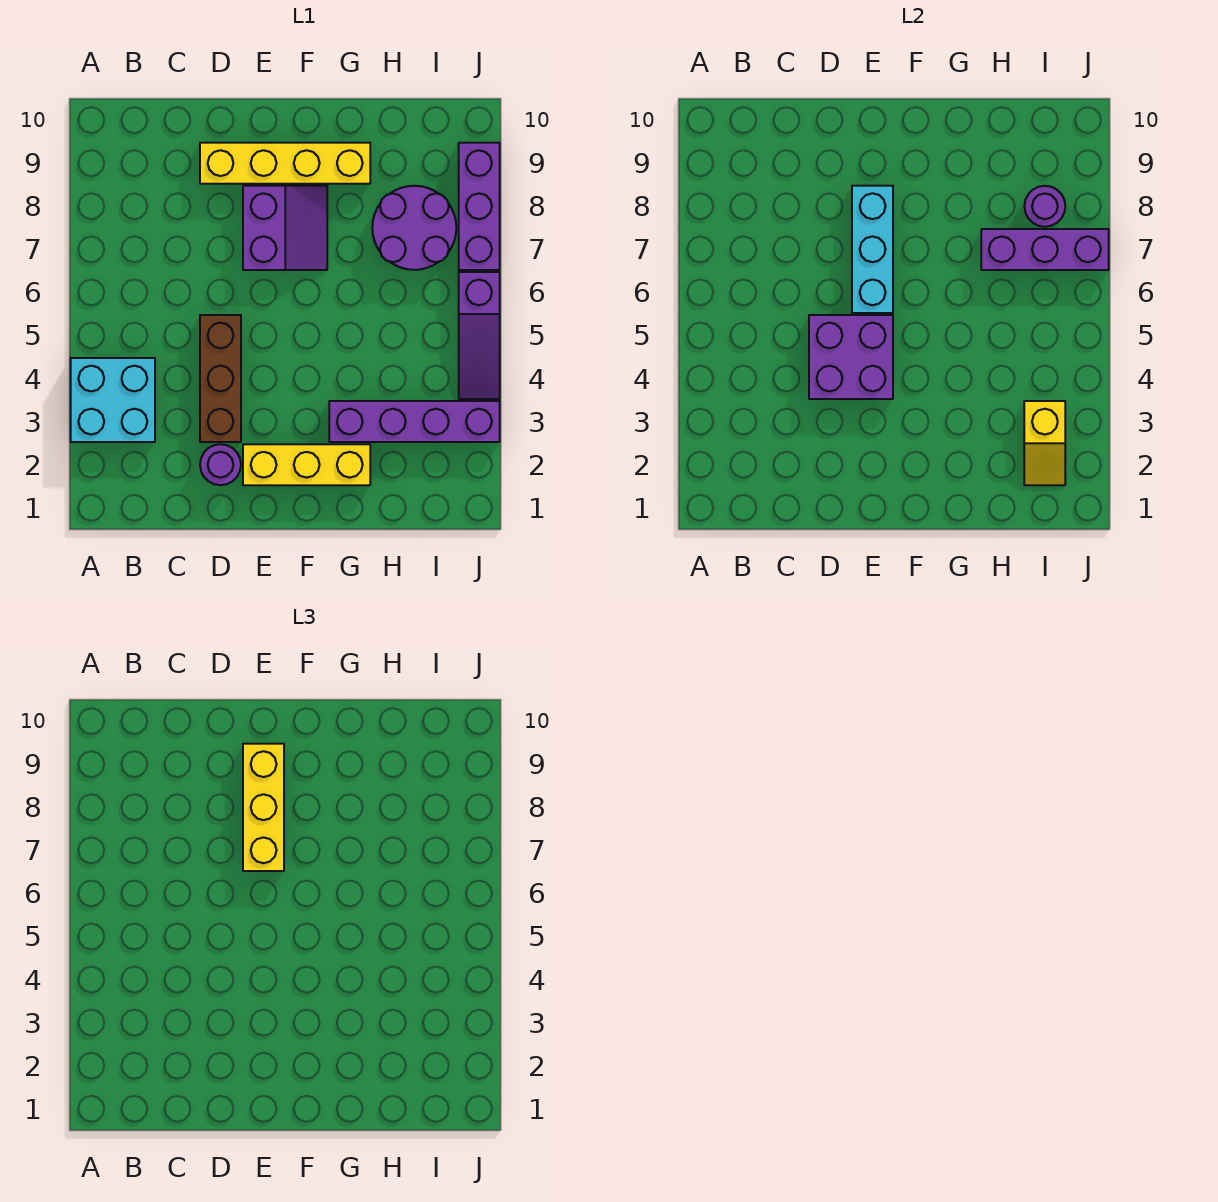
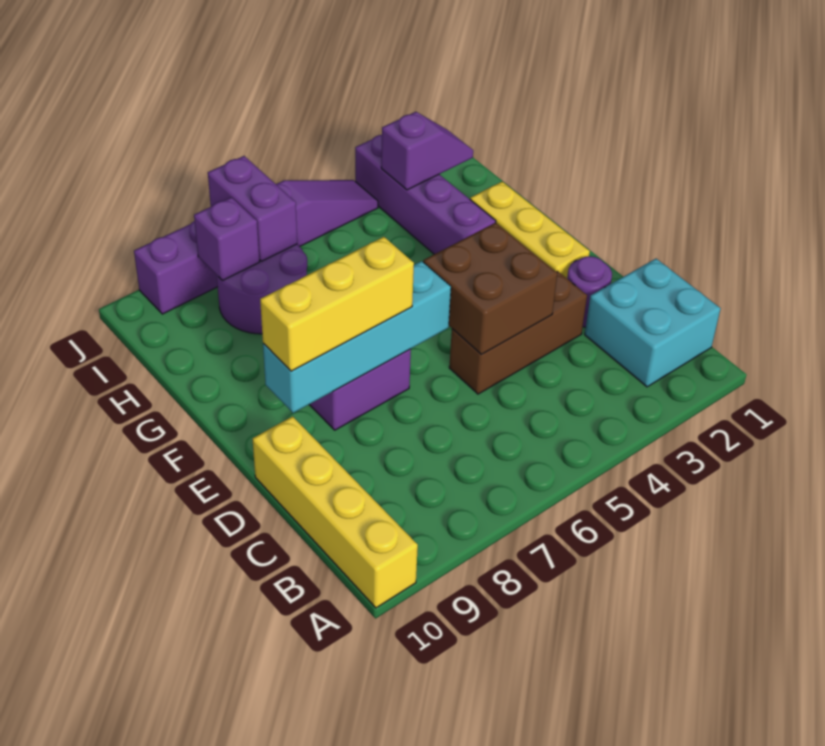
cyan 2x2 brick [71,358,155,442] -> cyan 2x2 brick moved to [585,259,721,387]
purple 2x2 brick [809,315,893,399] -> brown 2x2 brick [423,223,558,355]
yellow 1x4 brick [200,143,370,184] -> yellow 1x4 brick moved to [253,416,418,608]
cyan 1x3 brick [852,186,893,313] -> cyan 1x4 brick [263,261,451,413]
purple 1x3 brick [981,229,1109,270] -> purple 1x2 brick [208,156,297,261]
yellow 1x2 slope [1024,401,1065,485] -> purple 1x2 slope [381,112,473,190]
purple 1x1 round brick [1024,186,1065,227] -> purple 1x1 brick [194,197,259,281]

